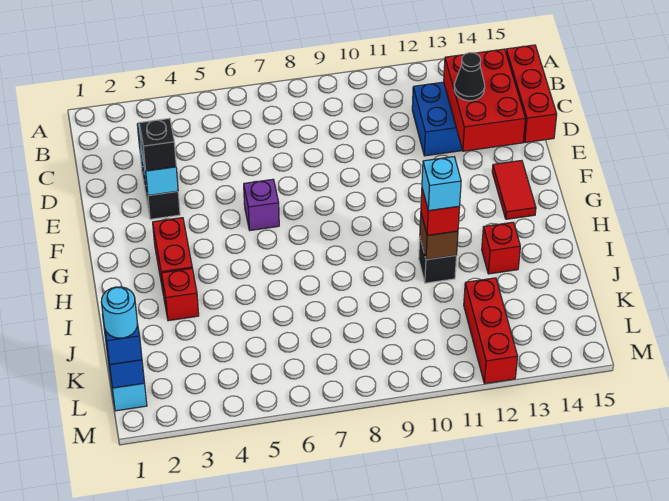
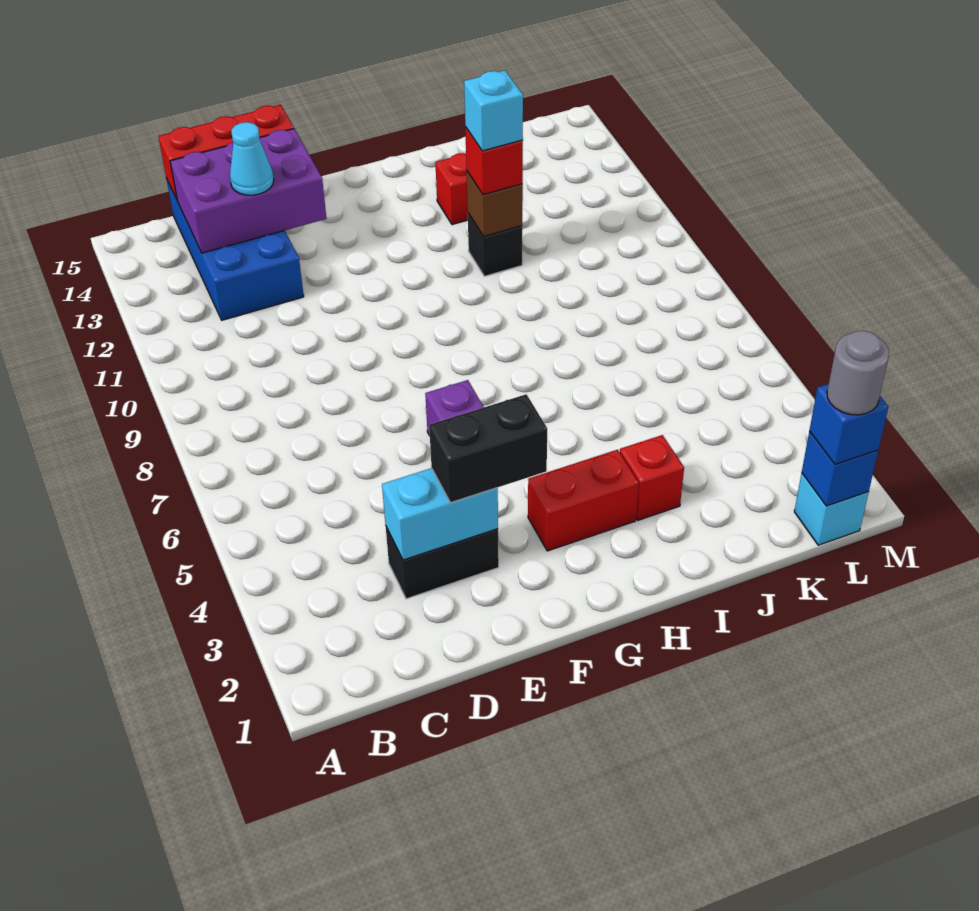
red 2x3 brick [444,49,525,151] -> purple 2x3 brick [170,129,326,253]
black 1x1 cone [454,53,485,101] -> cyan 1x1 cone [230,122,274,195]
black 1x1 brick [139,118,176,171] -> black 1x2 brick [429,394,547,503]
red 1x2 tile [492,160,536,219] -> none
red 1x3 brick [464,278,518,384] -> none
cyan 1x1 round brick [101,287,137,338] -> grey 1x1 round brick [827,331,889,415]

